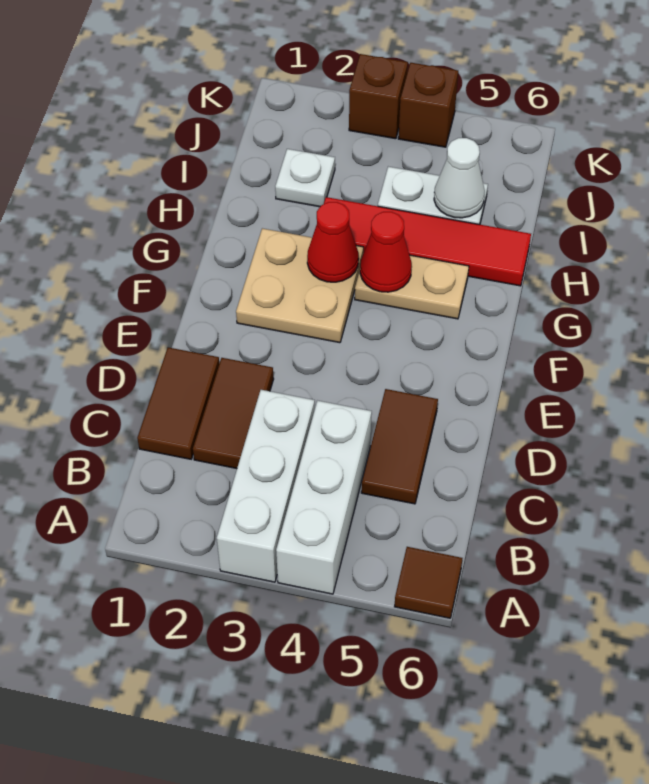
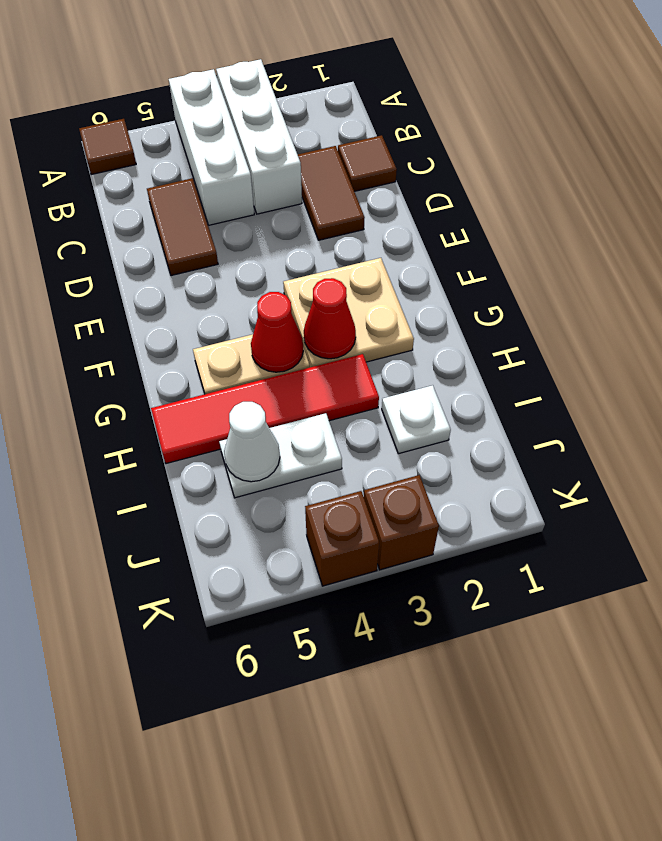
brown 1x2 tile [137,347,219,459] -> brown 1x1 tile [338,135,397,191]

